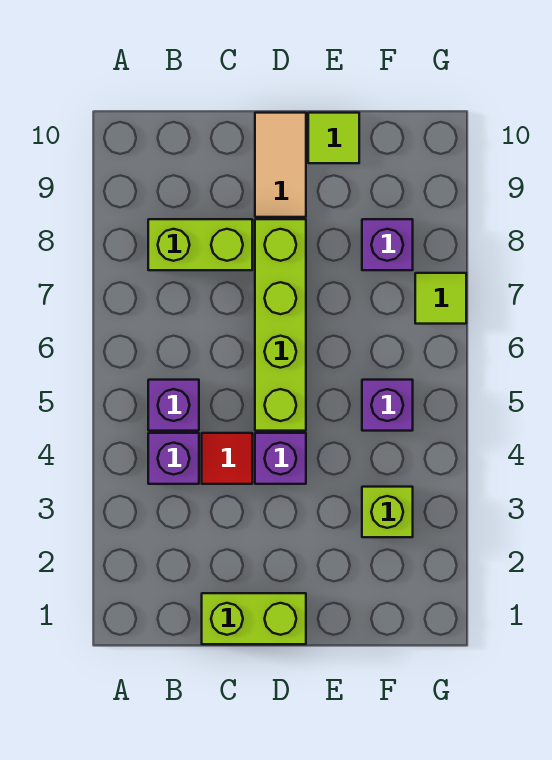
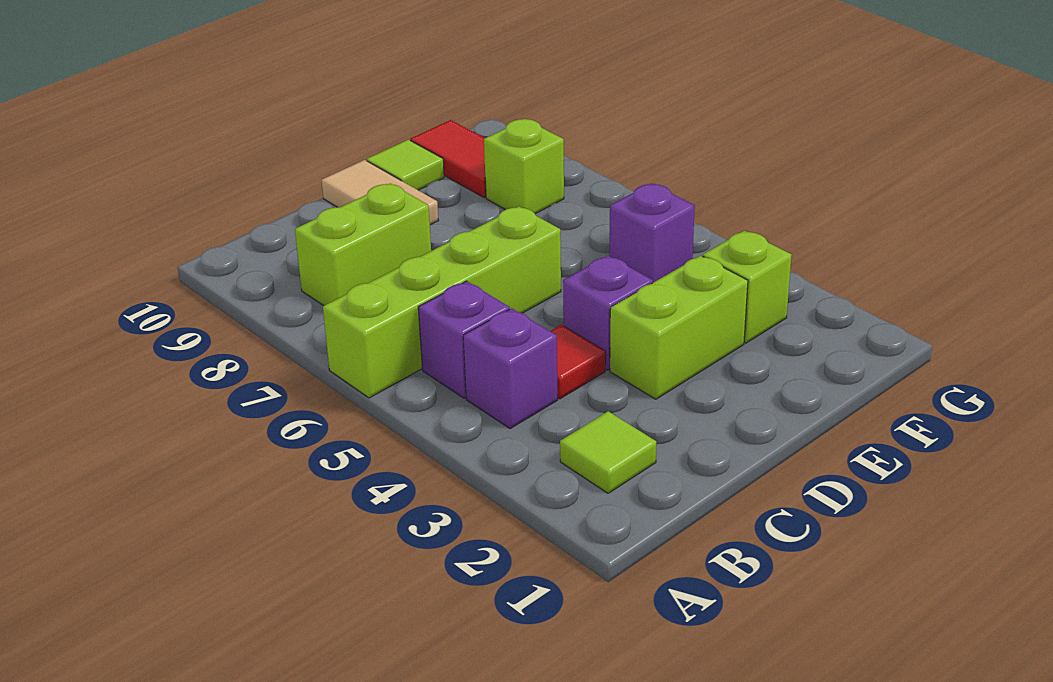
lime 1x2 brick [202,593,306,644] -> lime 1x2 brick moved to [610,256,748,399]
lime 1x4 brick [255,219,306,431] -> lime 1x4 brick turned to [323,207,561,398]
purple 1x1 brick [362,219,413,270] -> lime 1x1 brick [484,119,564,214]
none -> red 1x2 tile [410,120,486,198]
lime 1x1 tile [415,273,466,324] -> lime 1x1 tile moved to [560,411,656,493]

